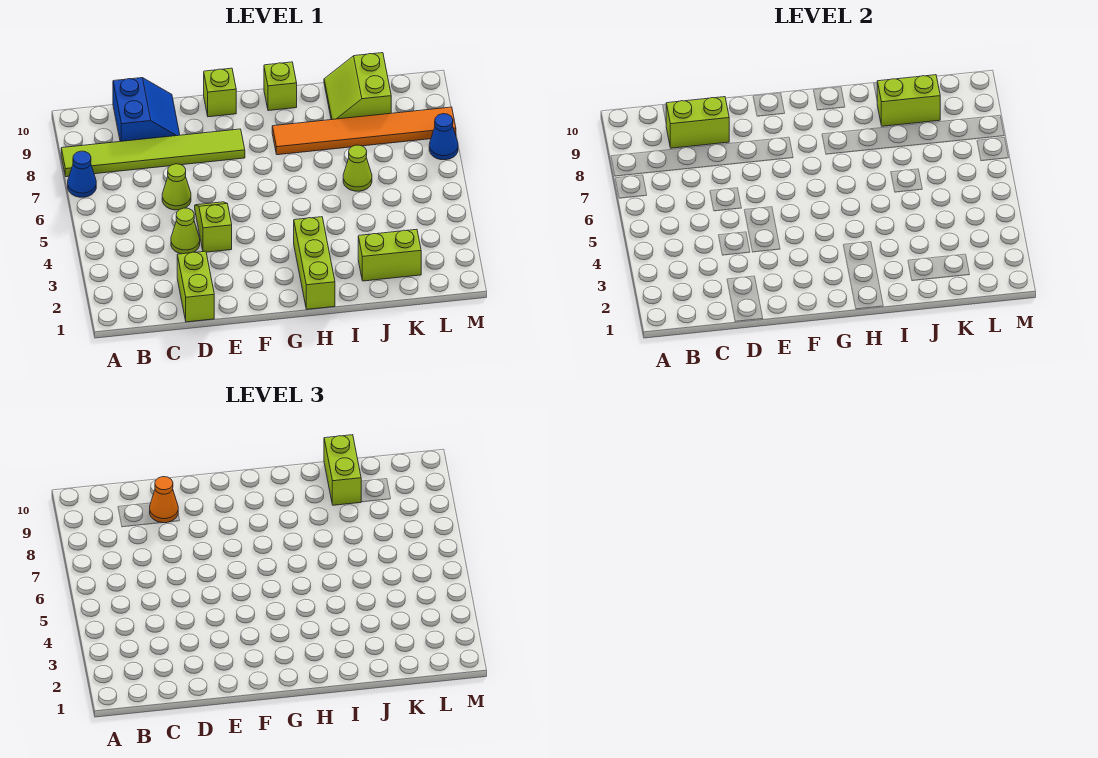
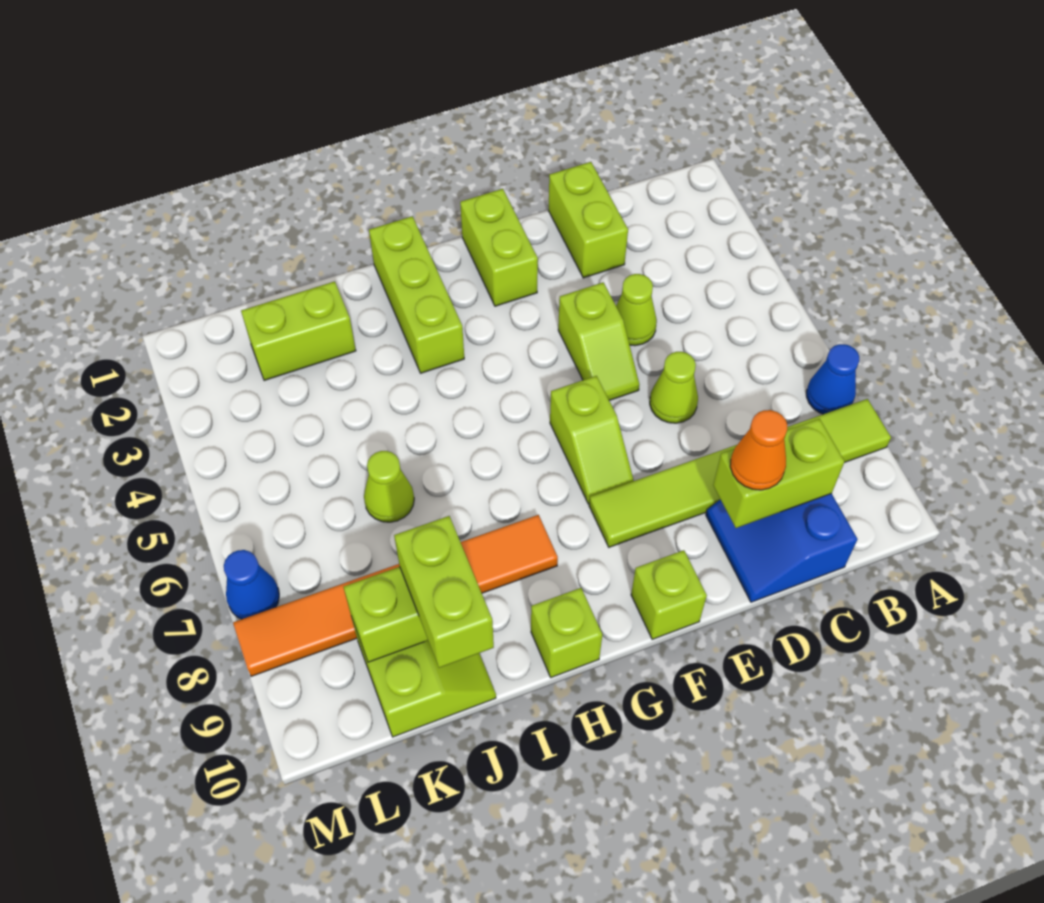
none -> lime 1x2 brick [460,189,538,306]
none -> lime 1x2 slope [550,376,634,504]

